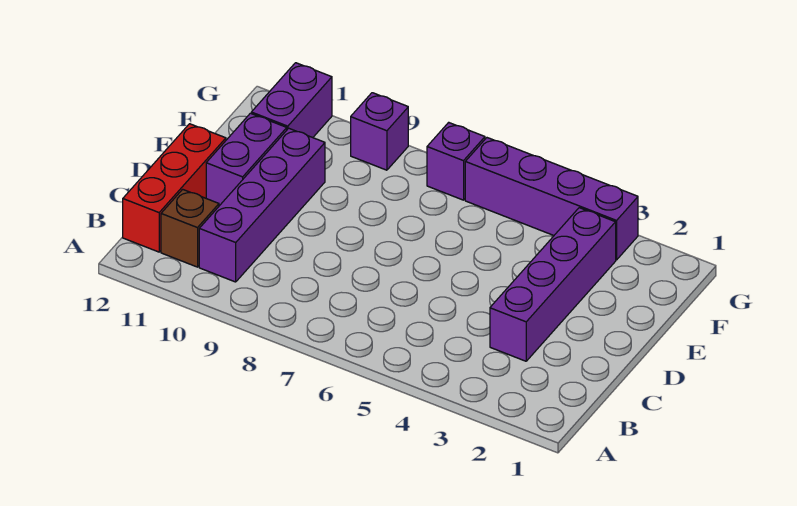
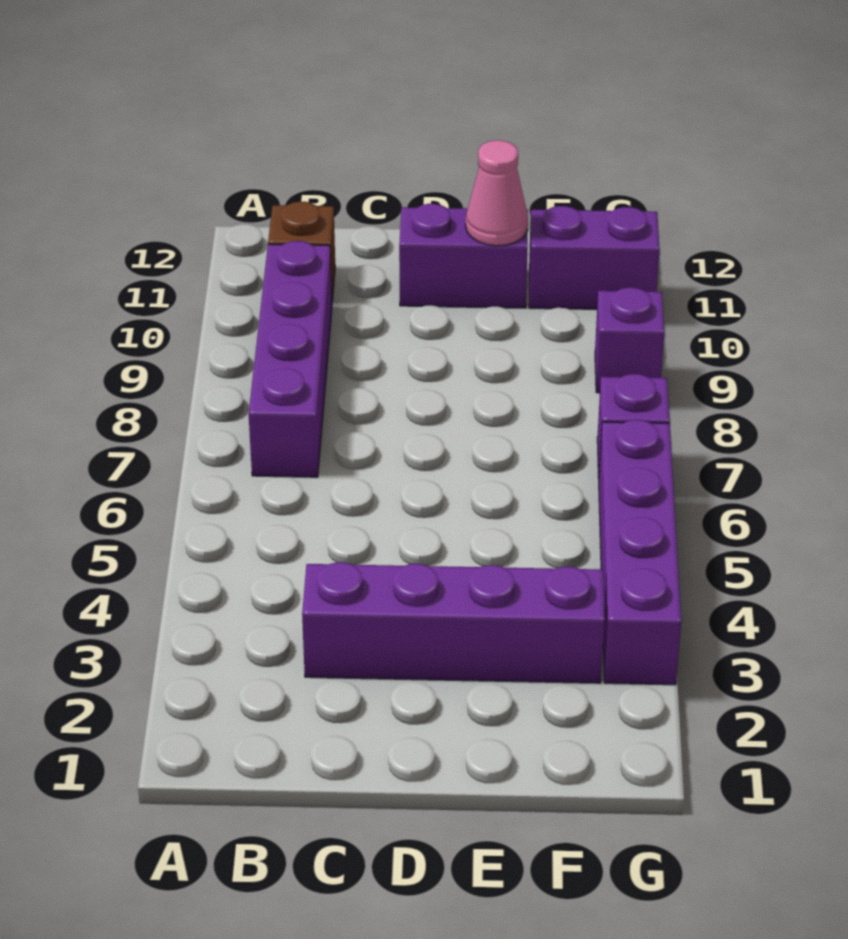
purple 1x4 brick [199,128,325,282] -> purple 1x4 brick turned to [249,241,332,477]
red 1x3 brick [123,124,226,252] -> none
none -> pink 1x1 cone [466,140,528,246]

